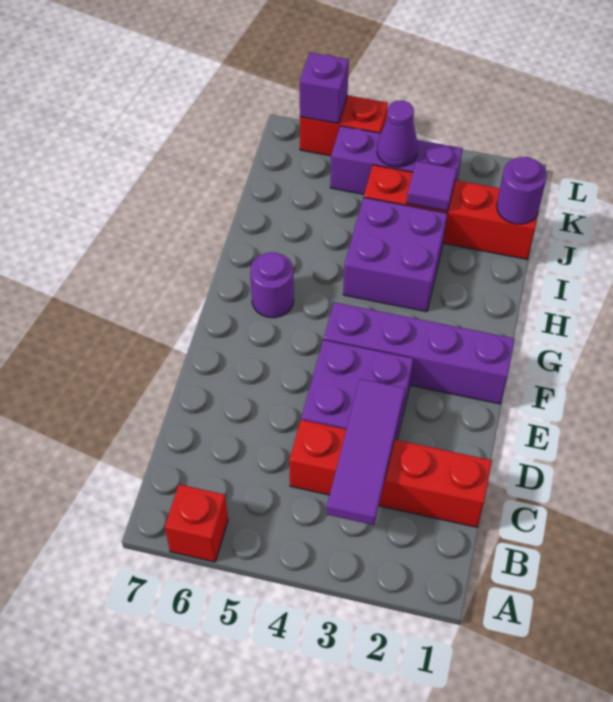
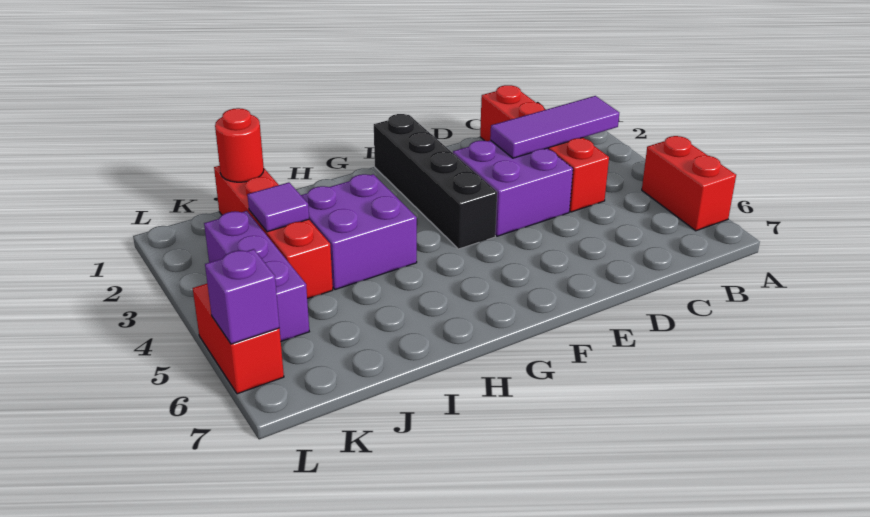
red 1x1 brick [165,484,228,562] -> red 1x2 brick [642,136,736,231]
purple 1x4 brick [324,302,515,404] -> black 1x4 brick [374,114,497,249]
purple 1x1 round brick [250,252,294,318] -> none
purple 1x1 round brick [497,157,547,224] -> red 1x1 round brick [215,108,264,182]
purple 1x1 cone [377,100,418,167] -> none

